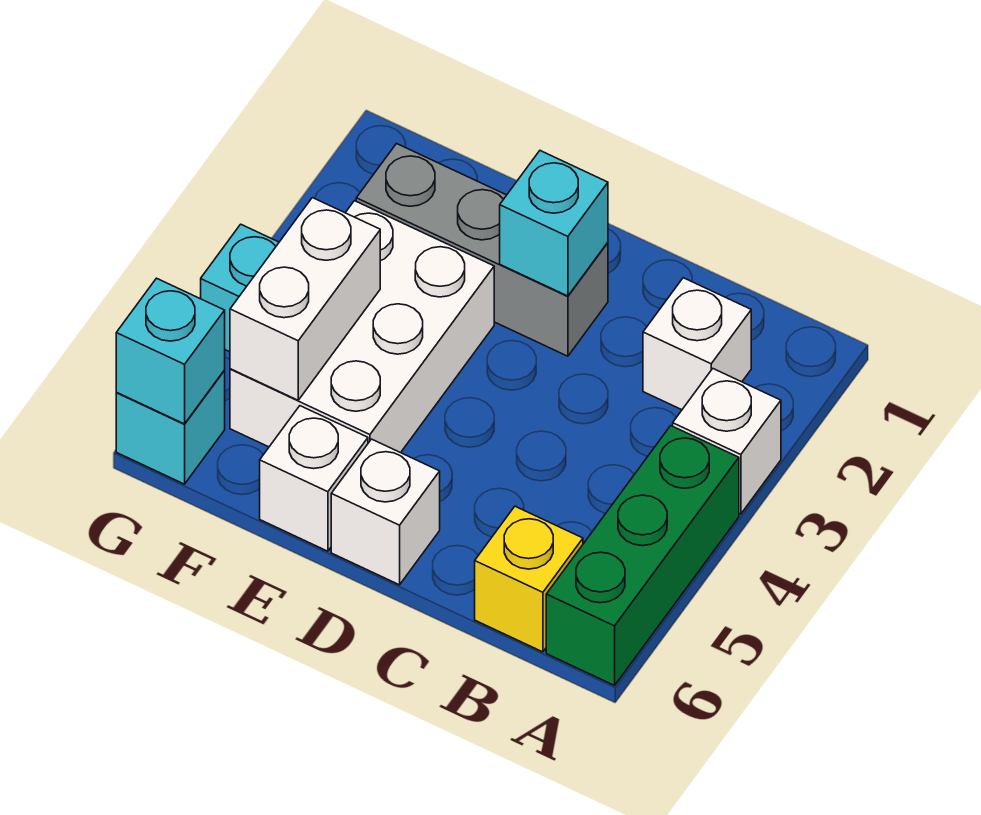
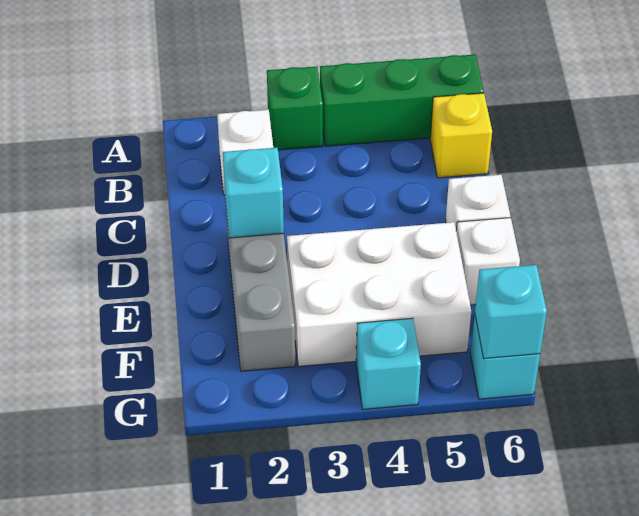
white 1x1 brick [673,369,781,514] -> green 1x1 brick [267,67,323,150]
white 1x2 brick [230,198,380,400] -> none

